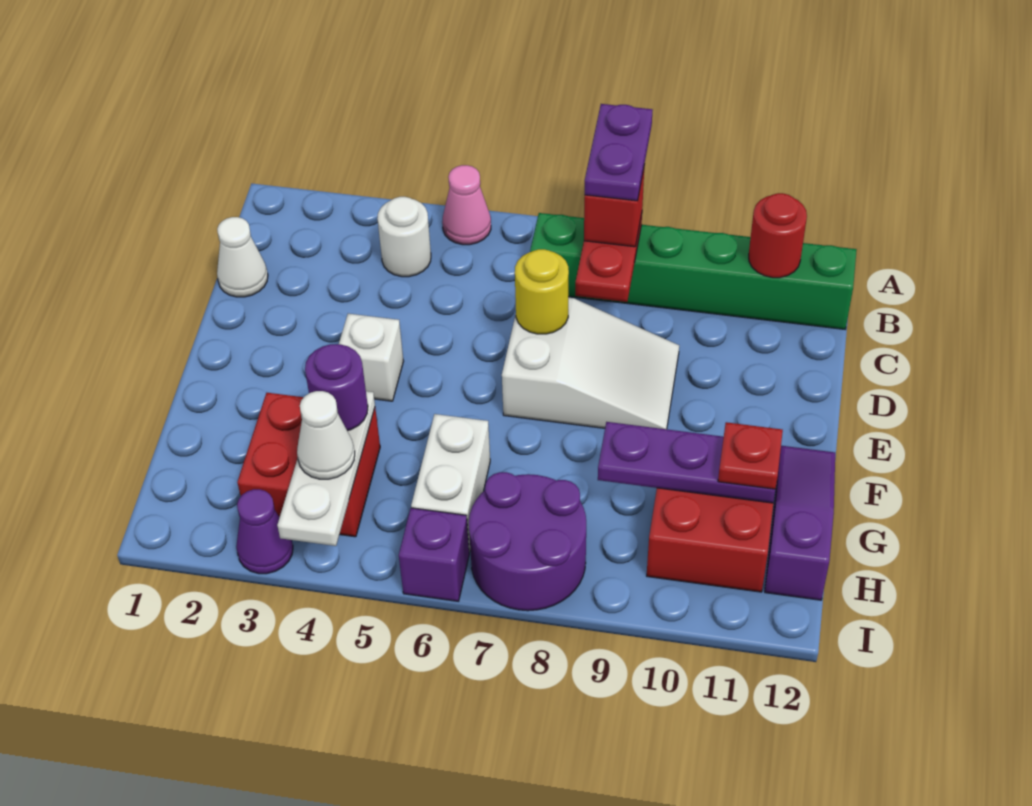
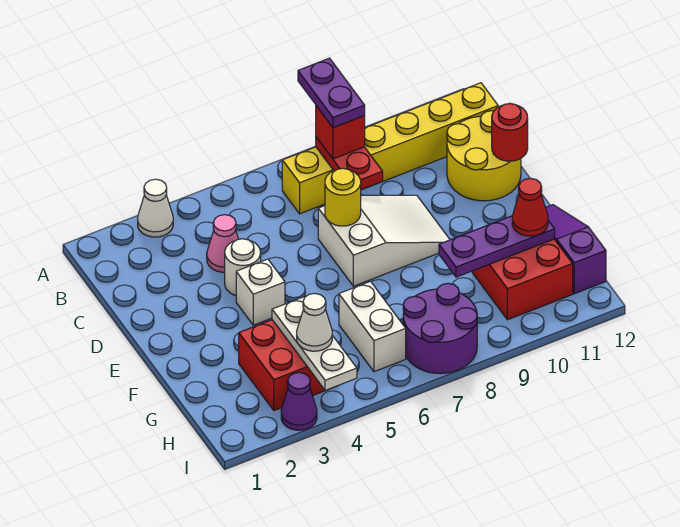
pink 1x1 cone [442,165,491,245] -> pink 1x1 cone moved to [207,215,239,272]
white 1x1 round brick [377,197,431,277] -> white 1x1 round brick moved to [225,239,261,296]
green 1x6 brick [530,213,857,329] -> yellow 1x6 brick [282,83,498,214]
red 1x1 round brick [749,193,807,278] -> red 1x1 round brick moved to [492,103,528,161]
white 1x1 cone [217,217,268,297] -> white 1x1 cone moved to [138,179,173,237]
none -> yellow 2x2 round brick [447,111,521,201]
purple 1x1 round brick [305,344,368,431] -> none
red 1x1 plate [718,422,783,489] -> red 1x1 cone [512,178,548,236]
purple 1x1 brick [399,508,469,601] -> none

